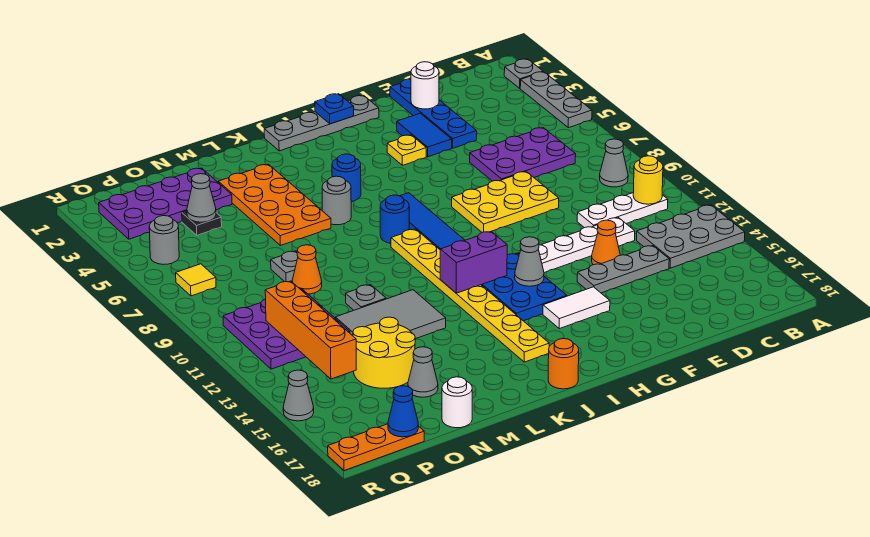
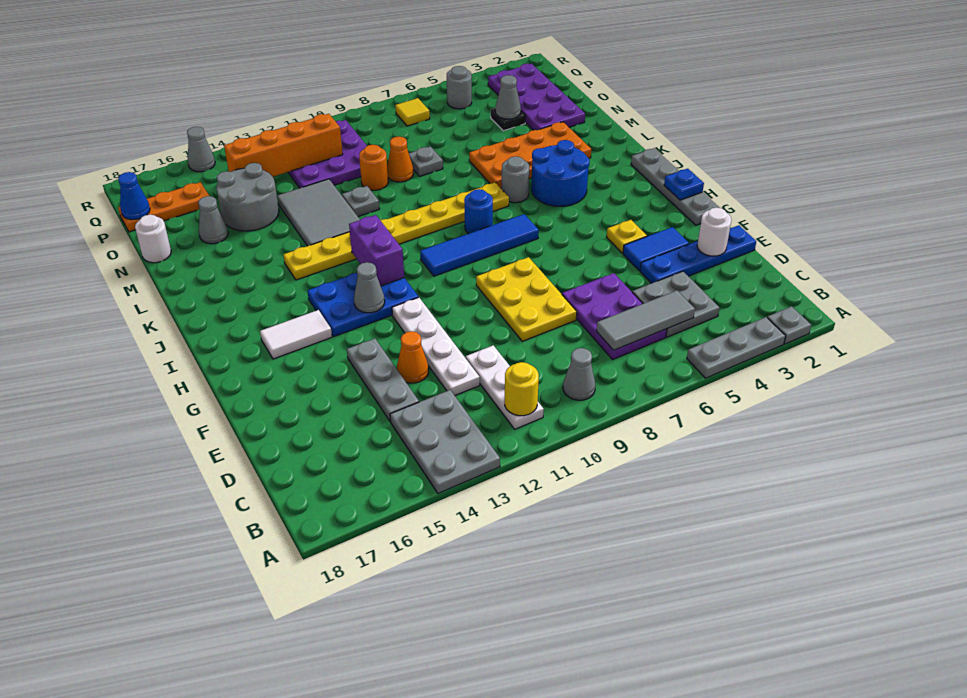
none -> grey 2x2 plate [632,271,720,337]
none -> grey 1x3 tile [596,290,695,350]
white 1x2 tile [543,287,610,329] -> white 1x2 tile turned to [260,310,332,359]
blue 1x1 round brick [332,154,361,202] -> blue 2x2 round brick [531,140,590,206]
yellow 1x8 plate [391,229,549,362] -> yellow 1x8 plate moved to [283,183,509,280]
orange 1x1 round brick [548,339,579,389] -> orange 1x1 round brick moved to [359,145,388,190]
yellow 2x2 round brick [353,317,415,388] -> grey 2x2 round brick [216,163,279,231]
orange 1x3 plate [328,424,424,471] -> orange 1x3 plate turned to [118,182,209,232]

